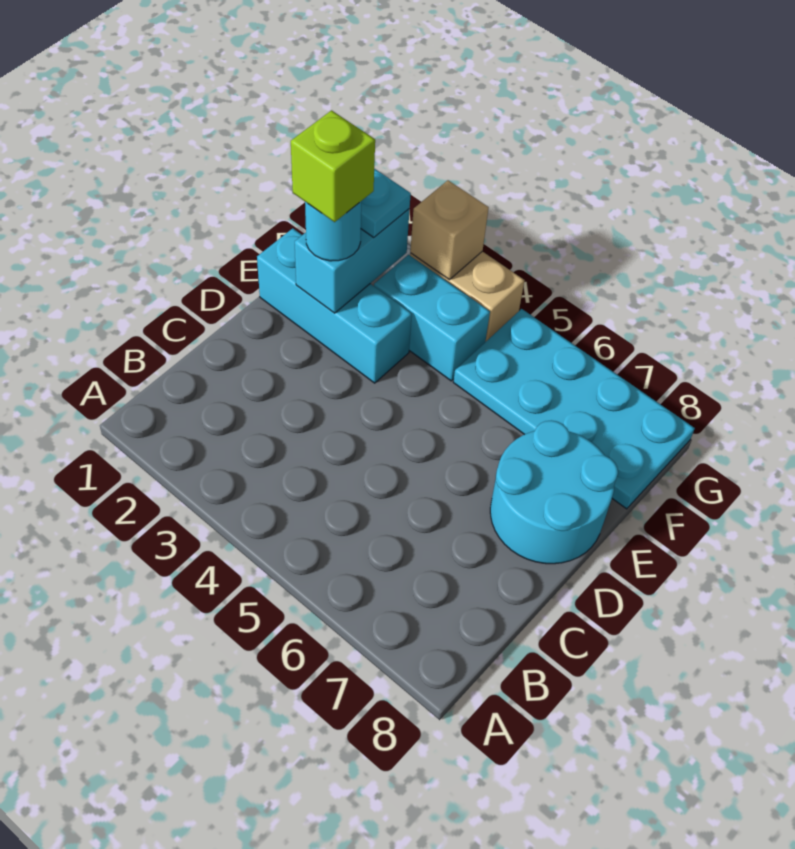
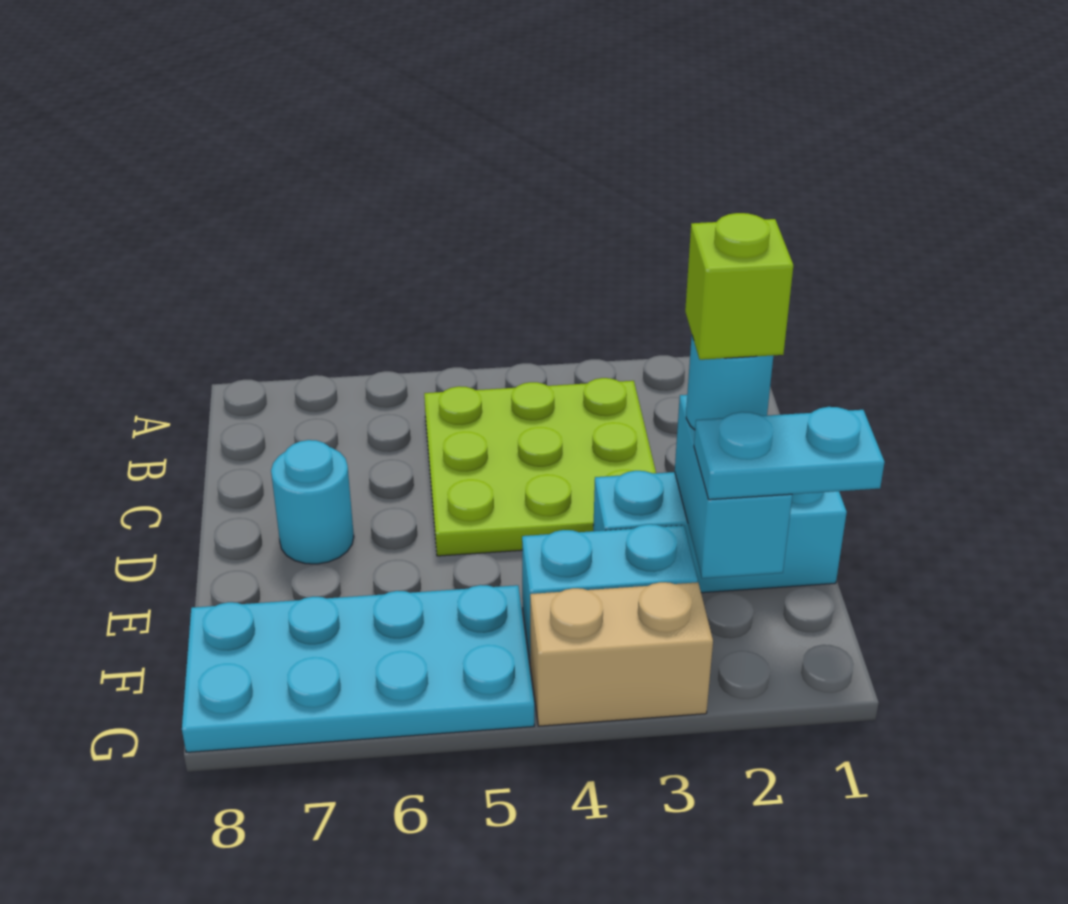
none -> lime 3x3 plate [424,378,656,556]
cyan 2x2 round brick [490,420,618,564] -> cyan 1x1 round brick [271,440,354,564]
tan 1x1 brick [410,180,489,280] -> none

